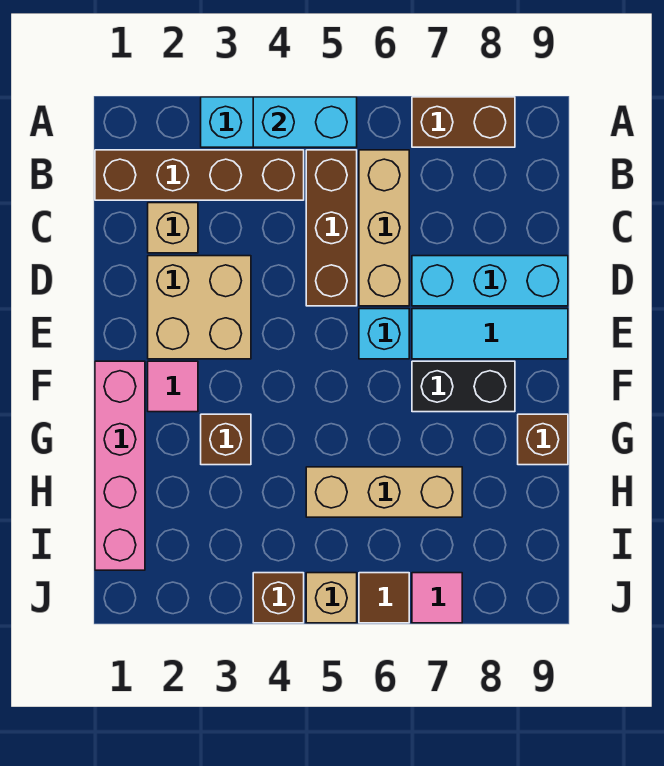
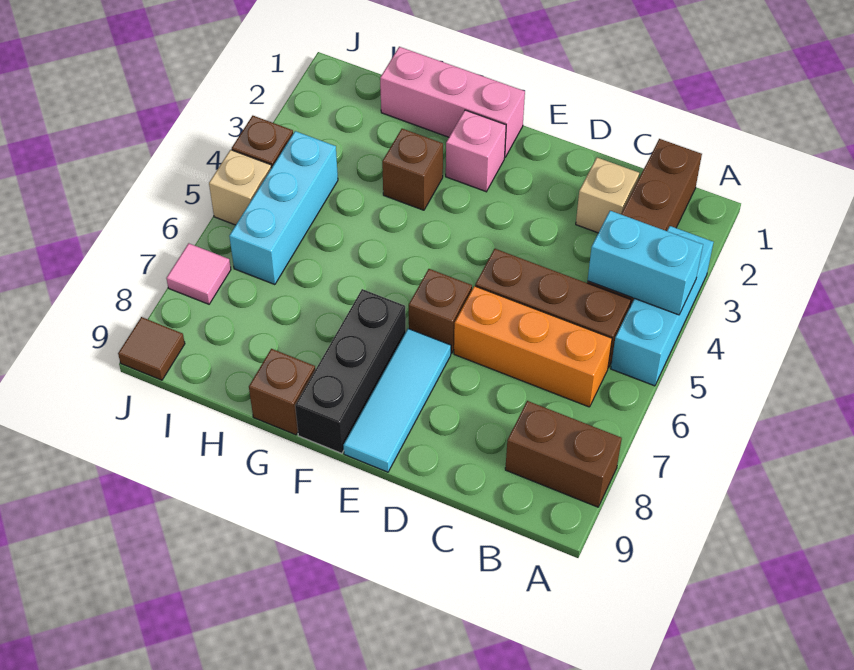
cyan 1x2 brick [253,97,357,147] -> cyan 1x2 brick turned to [588,211,703,315]
brown 1x2 brick [412,97,515,147] -> brown 1x2 brick turned to [505,401,622,507]
tan 1x3 brick [359,150,409,306] -> orange 1x3 brick [454,286,612,407]
tan 2x2 brick [148,256,251,359] -> none
cyan 1x3 brick [412,256,568,306] -> cyan 1x3 brick moved to [229,131,338,285]
cyan 1x1 brick [359,309,409,359] -> brown 1x1 brick [409,269,472,353]
pink 1x4 brick [95,361,145,570] -> pink 1x3 brick [380,47,525,157]
pink 1x1 tile [148,361,198,412] -> pink 1x1 brick [446,110,506,192]
black 1x2 brick [412,361,515,412] -> black 1x3 brick [295,289,406,453]
tan 1x3 brick [306,467,462,517] -> none
brown 1x1 tile [359,573,409,623] -> brown 1x1 tile moved to [118,317,185,380]

